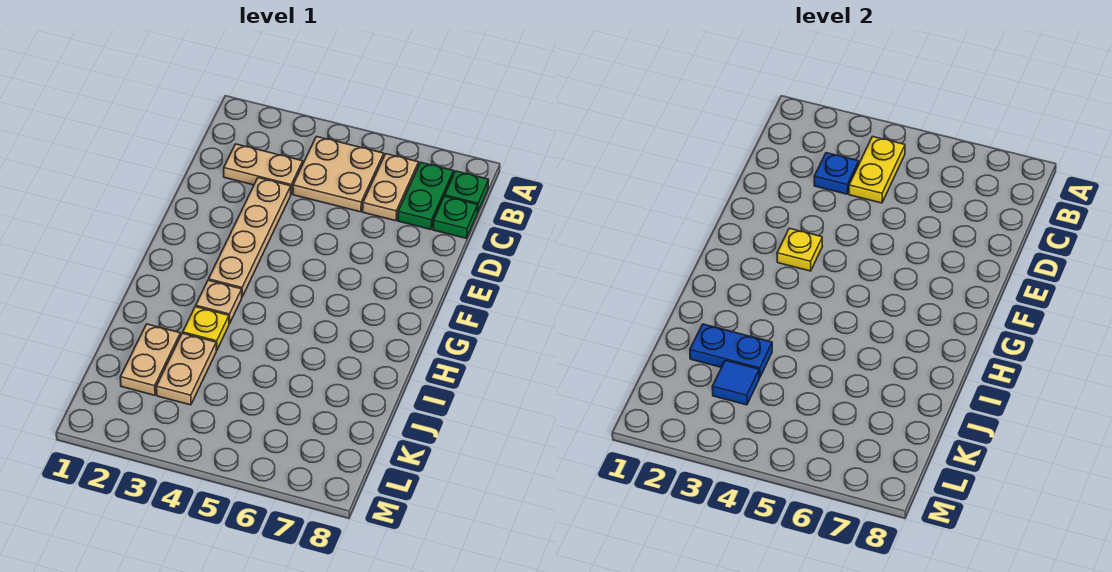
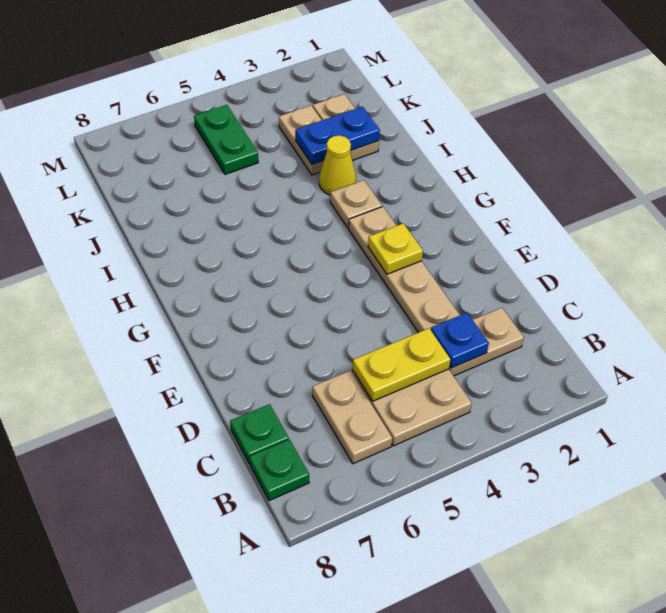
yellow 1x2 plate [849,137,905,203] -> yellow 1x2 plate turned to [352,328,450,401]
green 1x2 plate [398,162,454,230] -> green 1x2 plate moved to [194,105,258,174]
yellow 1x1 plate [183,307,229,351] -> yellow 1x1 cone [319,135,356,195]
blue 1x1 tile [712,360,759,405] -> none

